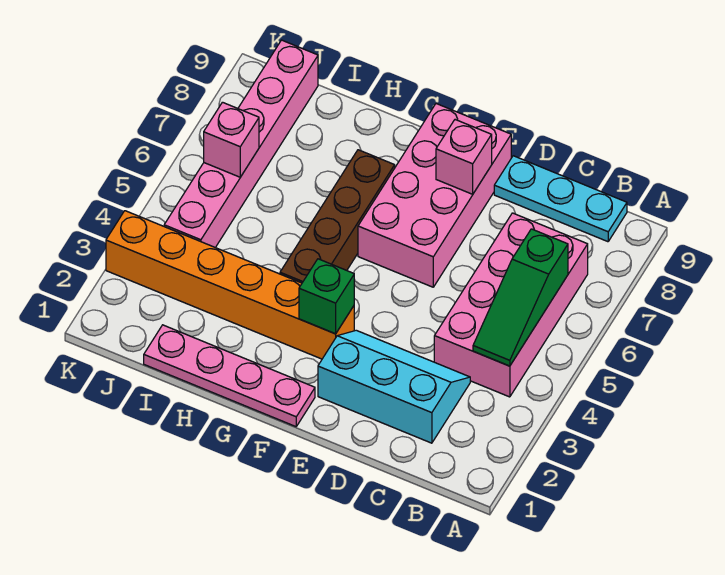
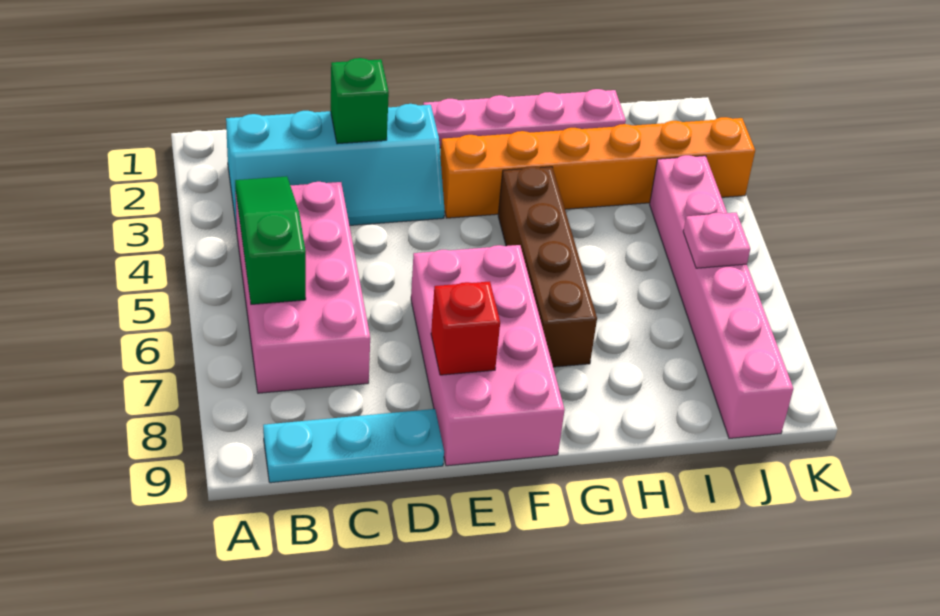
cyan 2x3 slope [318,330,470,443] -> cyan 2x4 slope [226,104,445,231]
pink 1x1 brick [436,120,492,194] -> red 1x1 brick [431,281,500,375]
green 1x1 brick [299,259,354,334] -> green 1x1 brick moved to [331,58,389,144]
pink 1x1 brick [204,102,259,177] -> pink 1x1 plate [683,213,750,268]

